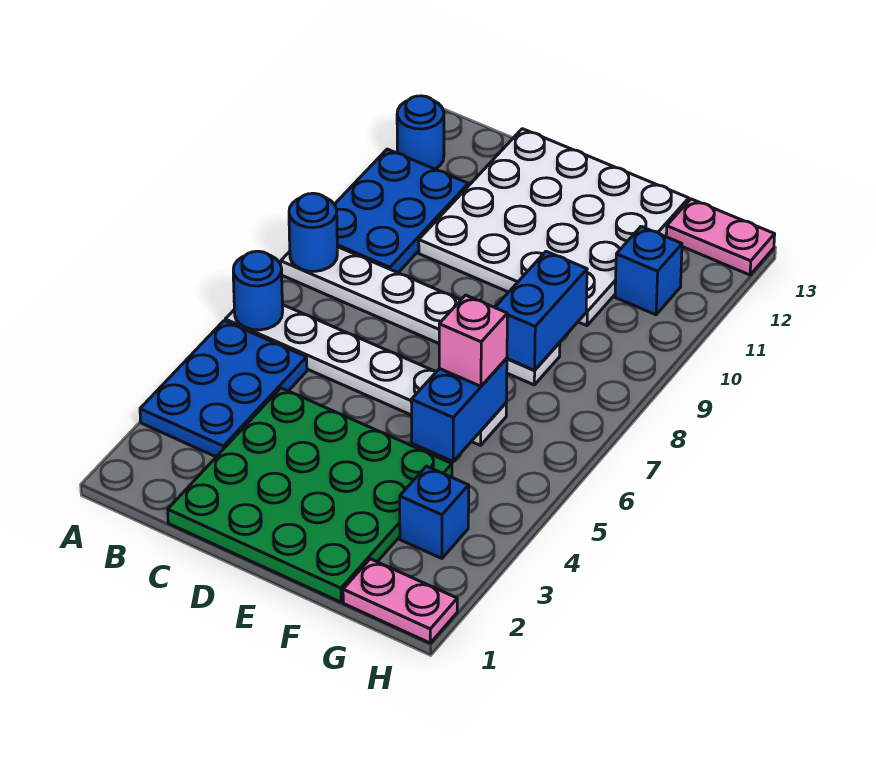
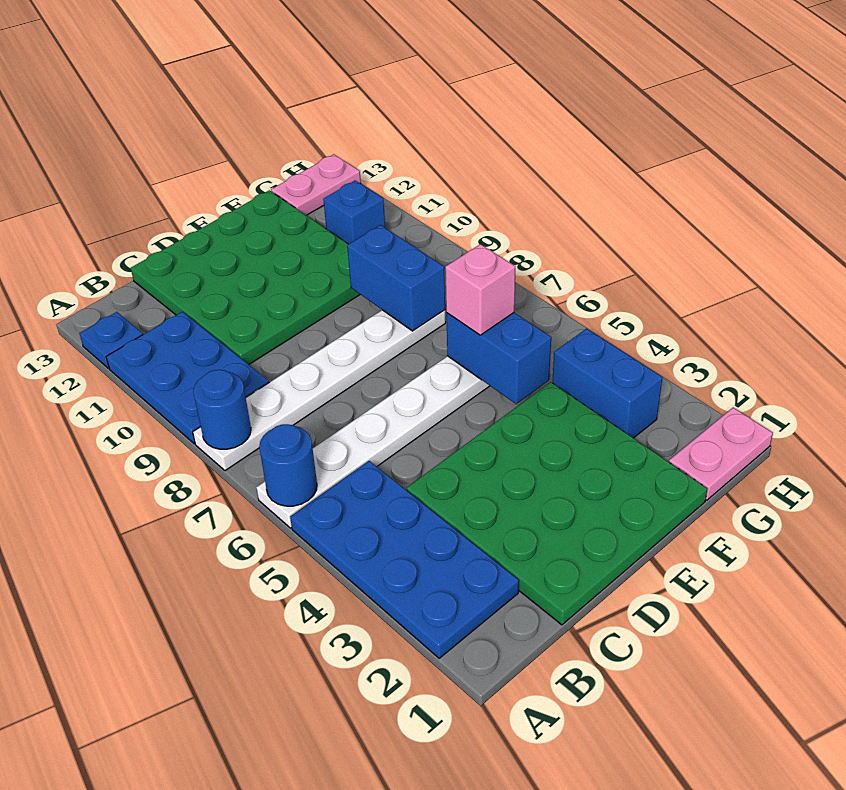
blue 2x3 plate [140,321,307,457] -> blue 2x4 plate [290,461,519,658]
blue 1x1 round brick [397,96,444,169] -> blue 1x1 plate [80,312,143,368]
white 4x4 plate [419,129,689,326] -> green 4x4 plate [131,190,360,364]
blue 1x1 brick [400,466,469,558] -> blue 1x2 brick [552,329,662,438]

